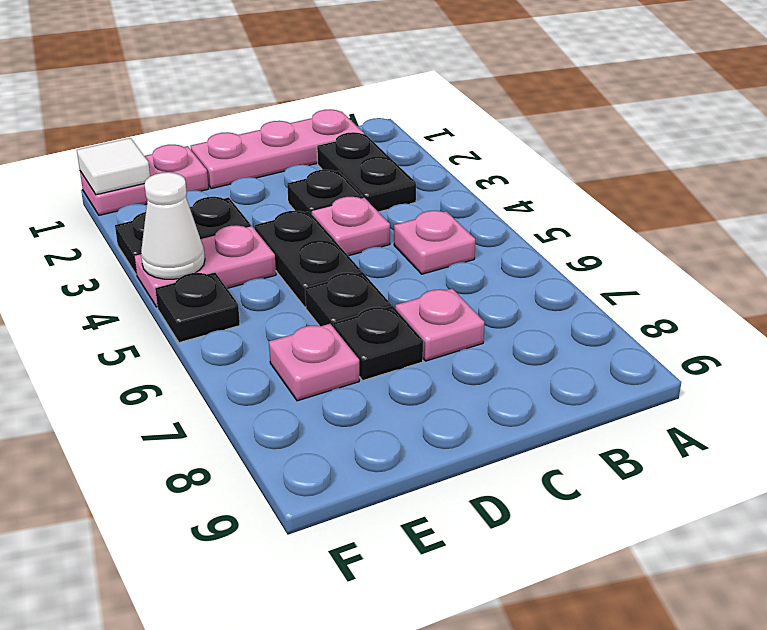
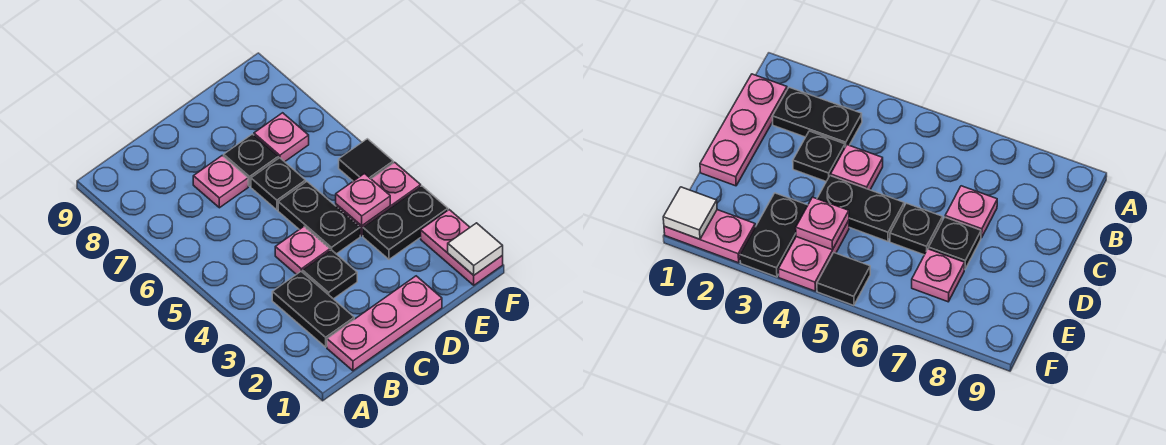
pink 1x1 plate [394,211,475,274] -> pink 1x1 plate moved to [336,174,390,226]
pink 1x2 plate [80,145,208,215] -> pink 1x2 plate turned to [421,210,503,285]
white 1x1 cone [141,172,205,279] -> none
black 1x1 plate [155,272,240,343] -> black 1x1 tile [339,139,393,181]

